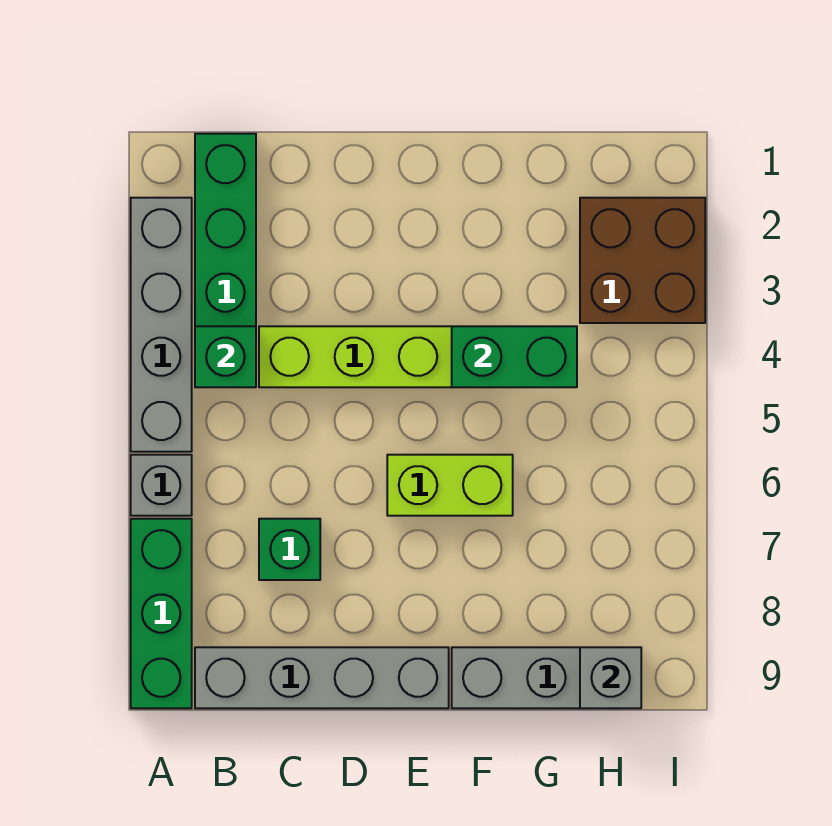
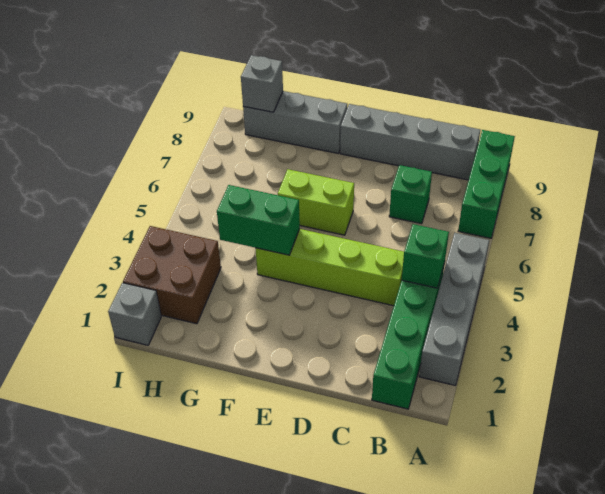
grey 1x1 brick [131,455,192,516] -> grey 1x1 brick moved to [108,283,161,345]

